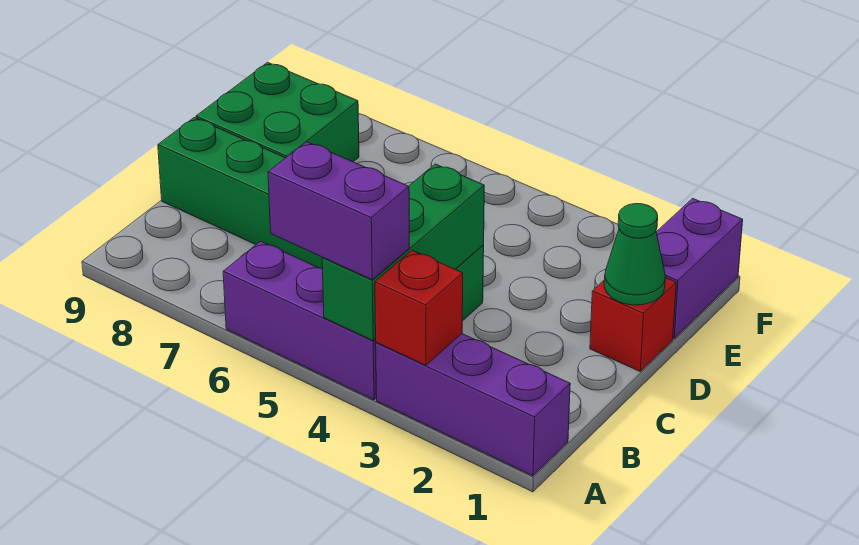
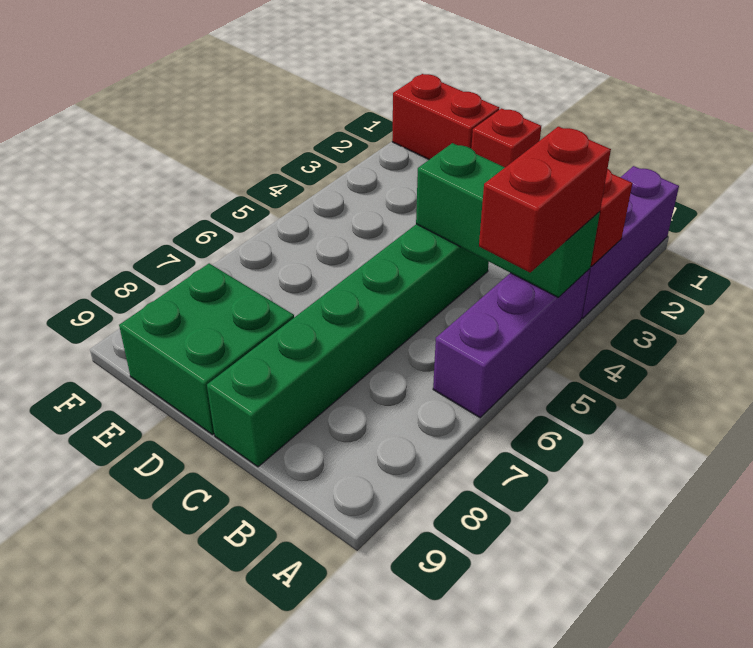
purple 1x2 brick [268,142,409,280] -> red 1x2 brick [479,126,611,272]
green 1x1 cone [604,204,665,305] -> none
purple 1x2 brick [656,198,743,338] -> red 1x2 brick [392,74,499,160]

